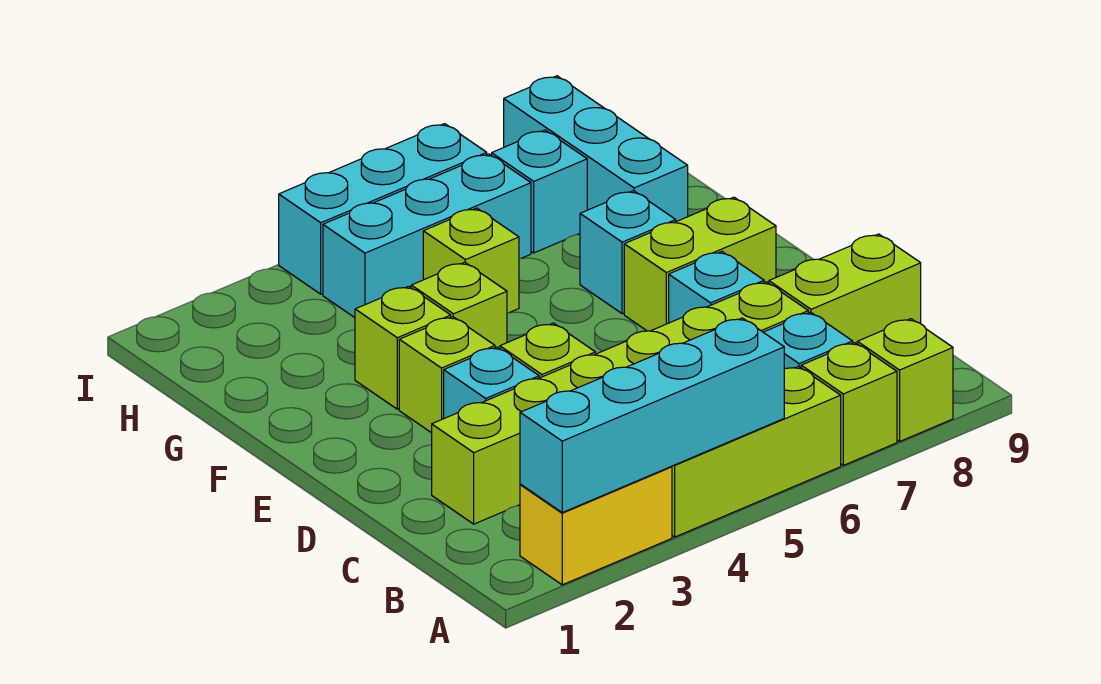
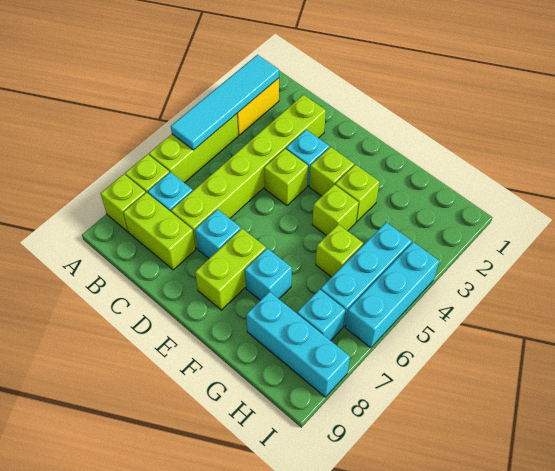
cyan 1x4 brick [520,318,784,513] -> cyan 1x4 tile [171,55,279,150]
lime 1x2 brick [769,234,921,344] -> lime 1x2 brick turned to [123,193,196,270]

